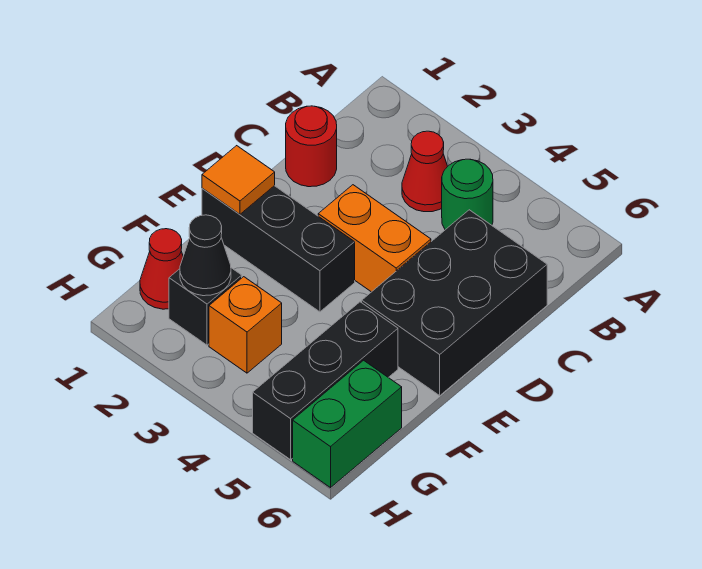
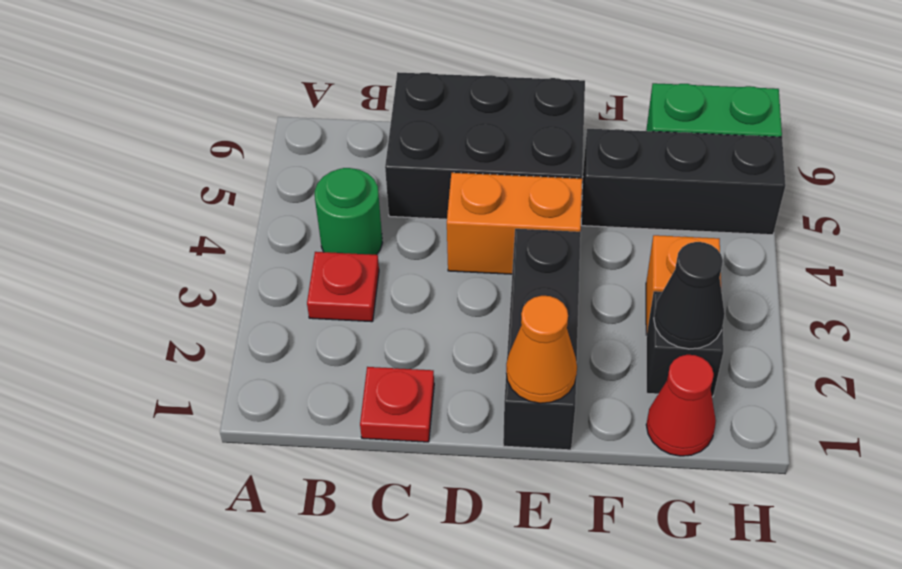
red 1x1 cone [402,131,448,212] -> red 1x1 plate [307,252,379,322]
red 1x1 round brick [286,106,337,187] -> red 1x1 plate [360,367,434,442]
orange 1x2 brick [318,185,431,292] -> orange 1x2 brick turned to [447,173,582,274]
orange 1x1 tile [202,146,275,214] -> orange 1x1 cone [506,296,577,403]

